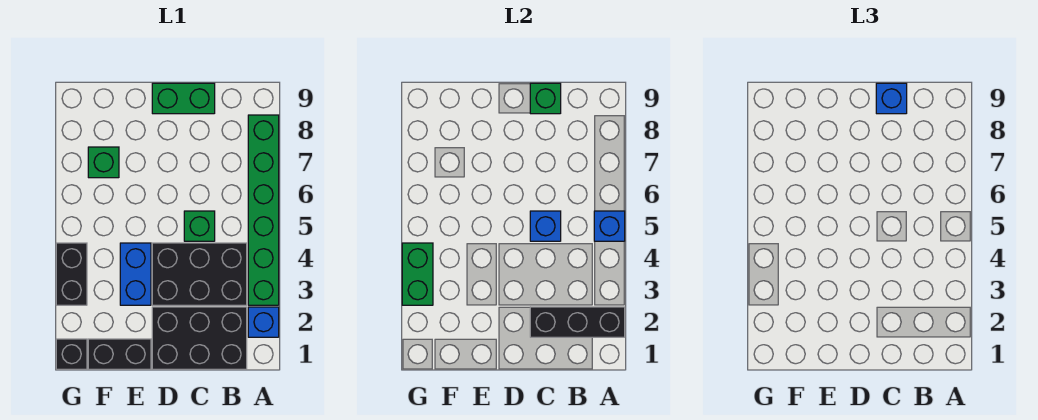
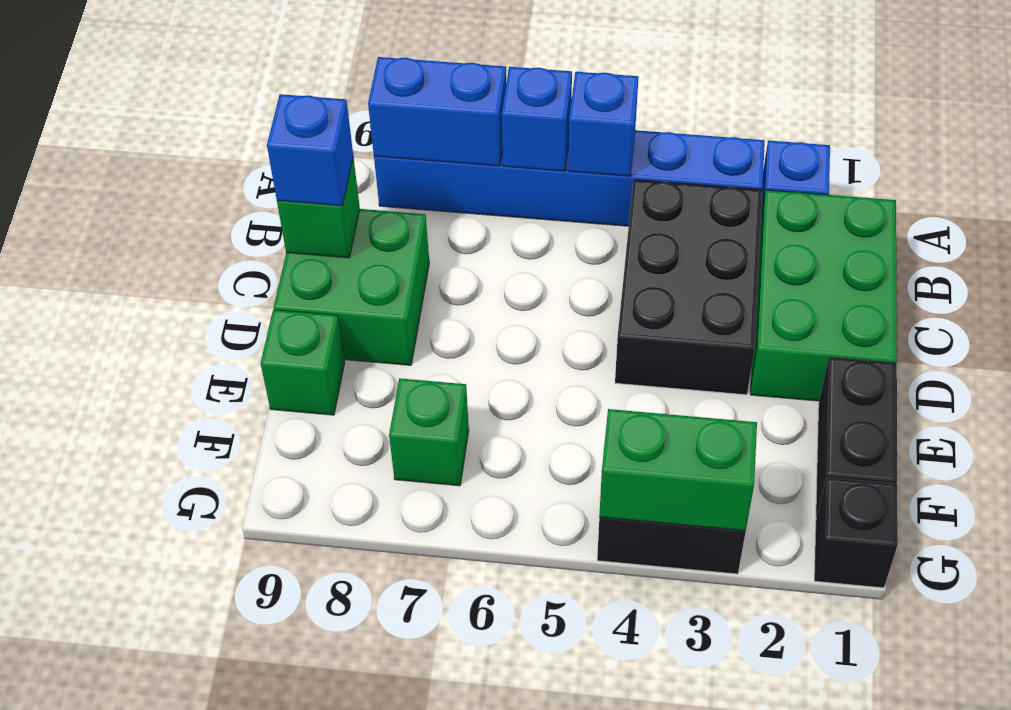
black 1x3 brick [530,307,625,337] -> none
green 1x6 brick [248,115,279,305] -> blue 1x6 brick [374,130,765,226]
black 2x3 brick [152,307,247,369] -> green 2x3 brick [750,190,897,401]
green 1x1 brick [184,211,215,241] -> green 1x1 brick moved to [261,310,345,415]
blue 1x1 brick [530,211,561,241] -> blue 1x1 brick moved to [502,67,572,171]
green 1x2 brick [152,83,215,114] -> green 2x2 brick [274,209,429,365]
blue 1x2 brick [120,243,151,305] -> blue 1x2 brick moved to [368,57,506,166]

